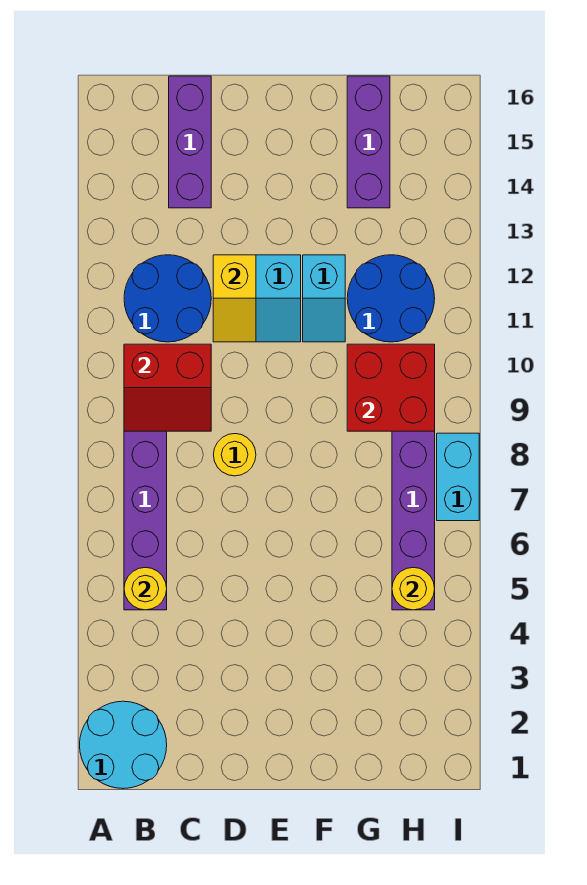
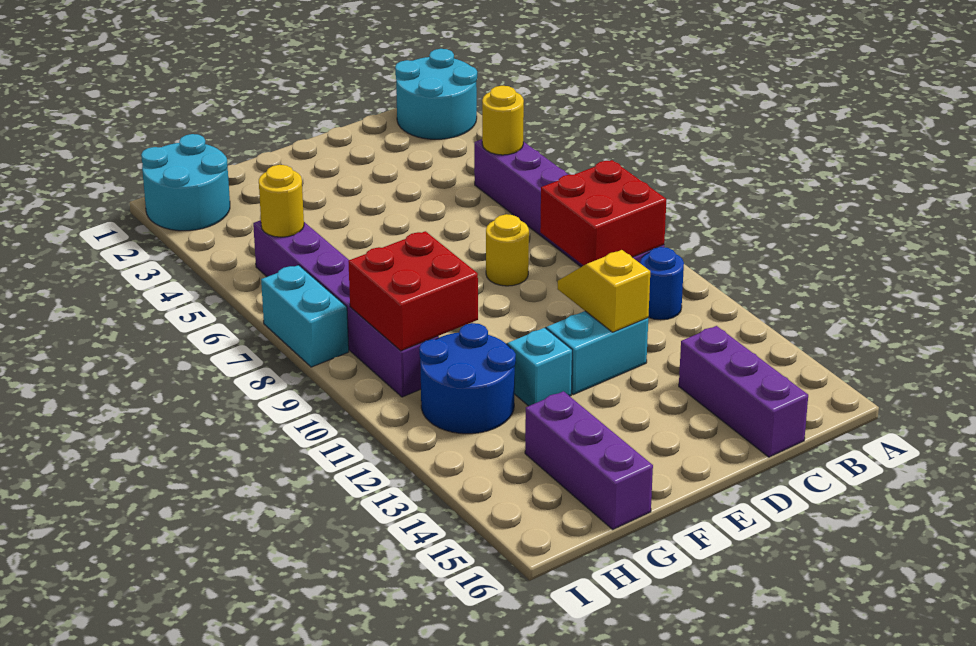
red 2x2 slope [124,344,211,431] -> red 2x2 brick [540,160,666,266]
blue 2x2 round brick [124,255,211,342] -> blue 1x1 round brick [640,247,684,320]
none -> cyan 2x2 round brick [141,134,230,231]

